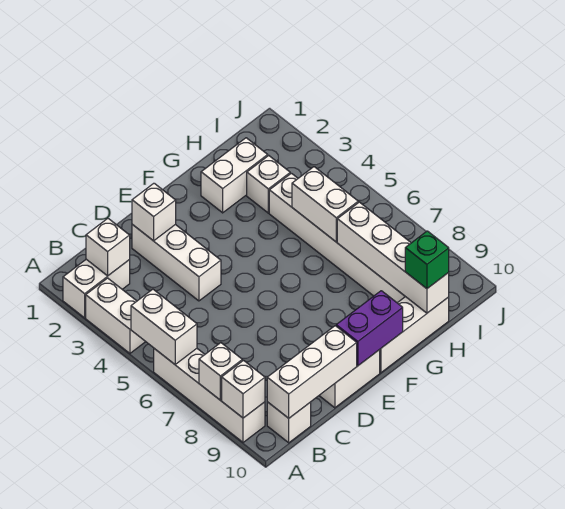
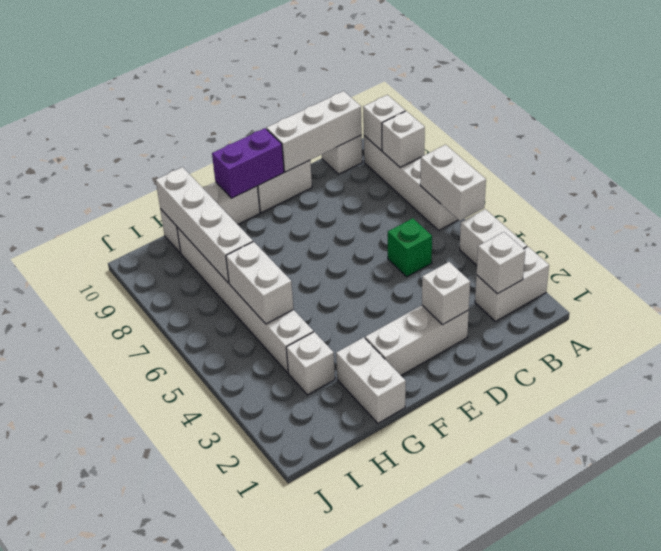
white 1x3 brick [132,225,221,301] -> white 1x3 brick turned to [365,305,469,375]
white 1x2 brick [201,138,268,213] -> white 1x2 brick turned to [336,337,406,423]
green 1x1 brick [405,231,449,289] -> green 1x1 brick moved to [388,218,432,277]

